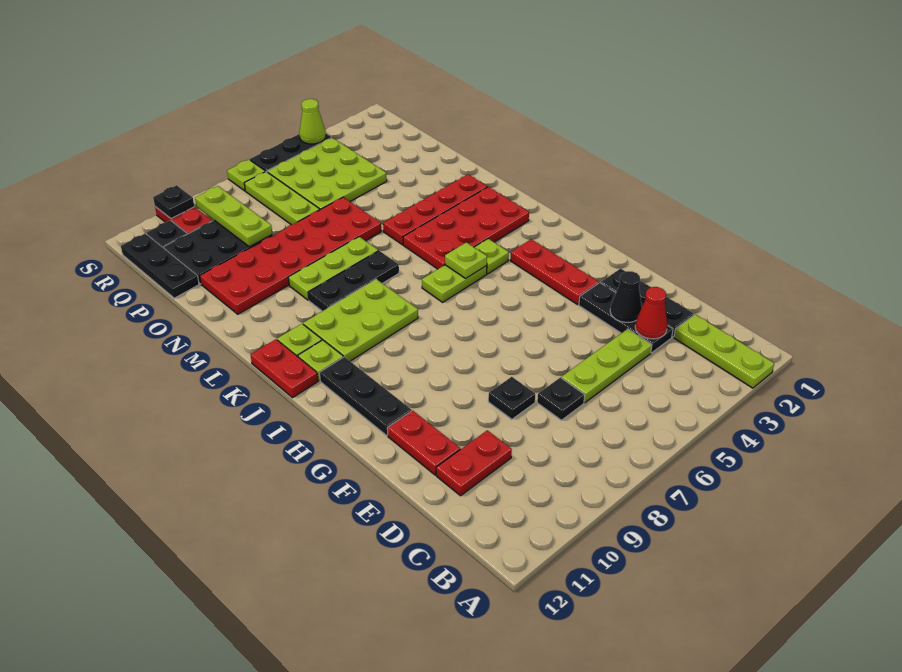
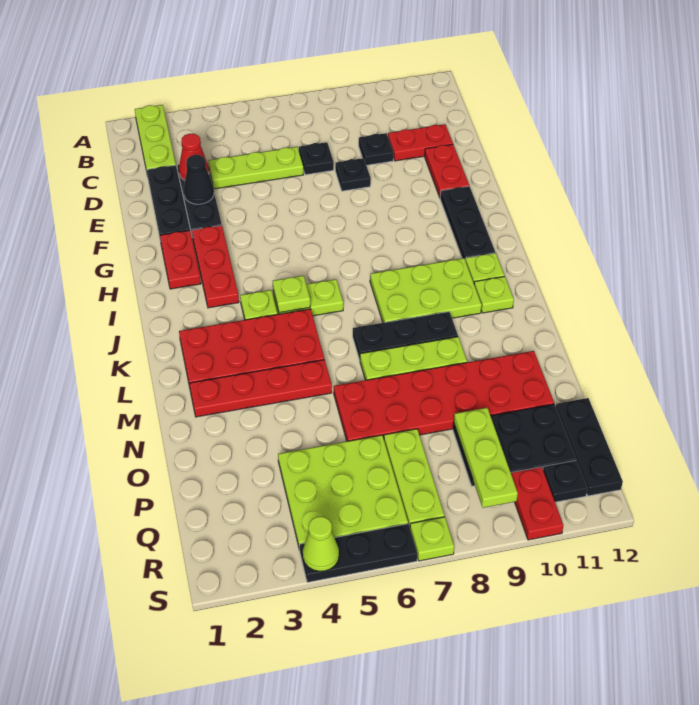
red 1x2 plate [251,339,318,398] -> red 1x2 plate moved to [160,230,201,289]
black 1x1 plate [153,185,194,218] -> black 1x1 plate moved to [359,133,394,165]

